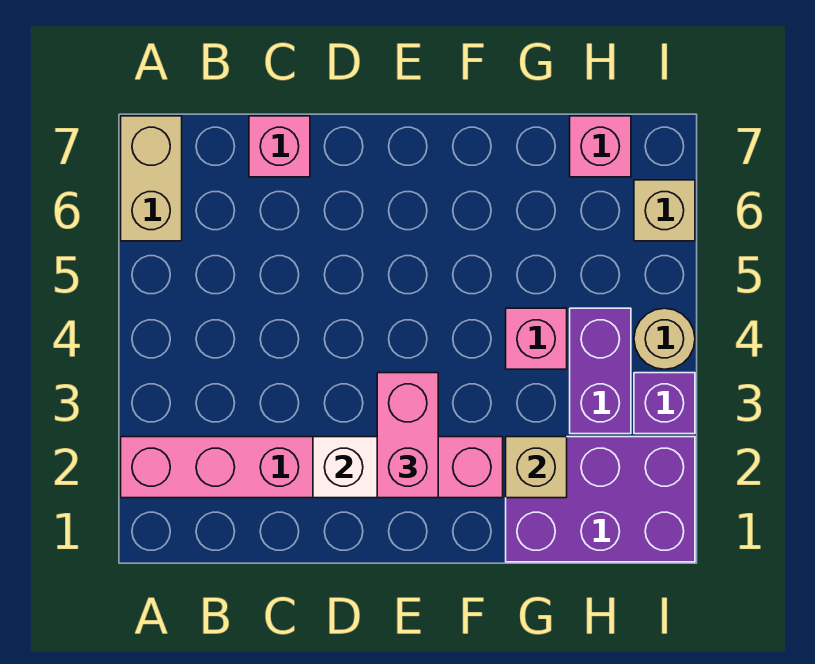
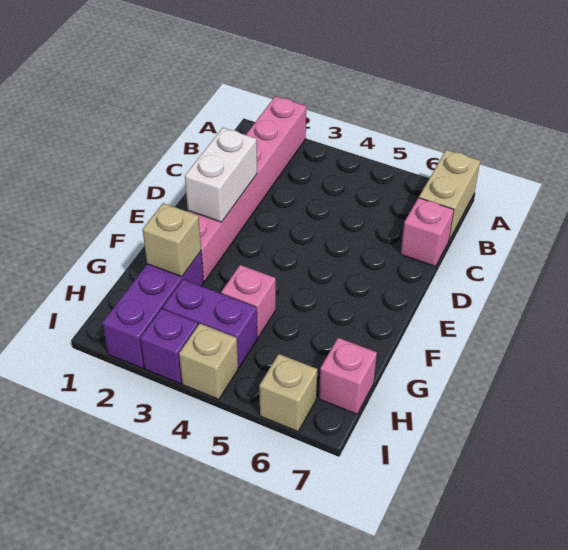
tan 1x2 brick [121,116,182,241] -> tan 1x2 brick turned to [419,150,480,240]
pink 1x2 brick [377,373,438,498] -> none
purple 2x3 brick [506,437,695,562] -> purple 1x3 brick [102,251,204,368]
tan 1x1 round brick [634,308,695,369] -> tan 1x1 brick [179,324,238,399]

